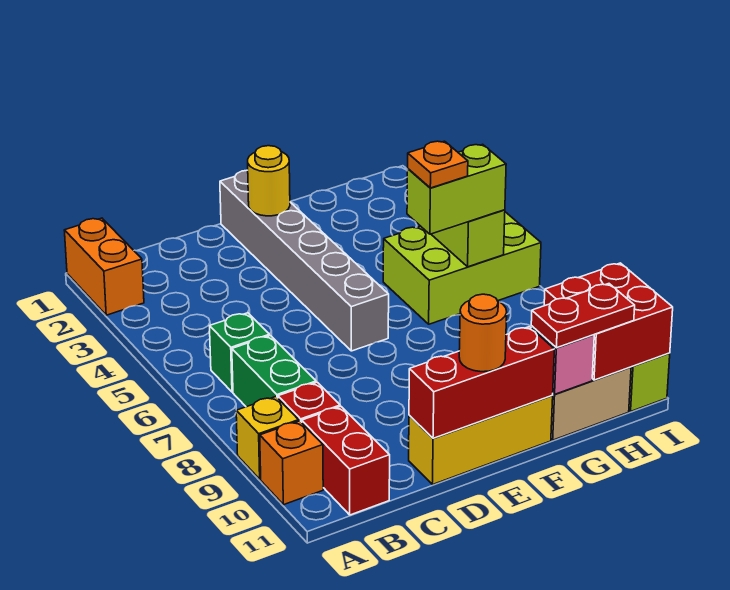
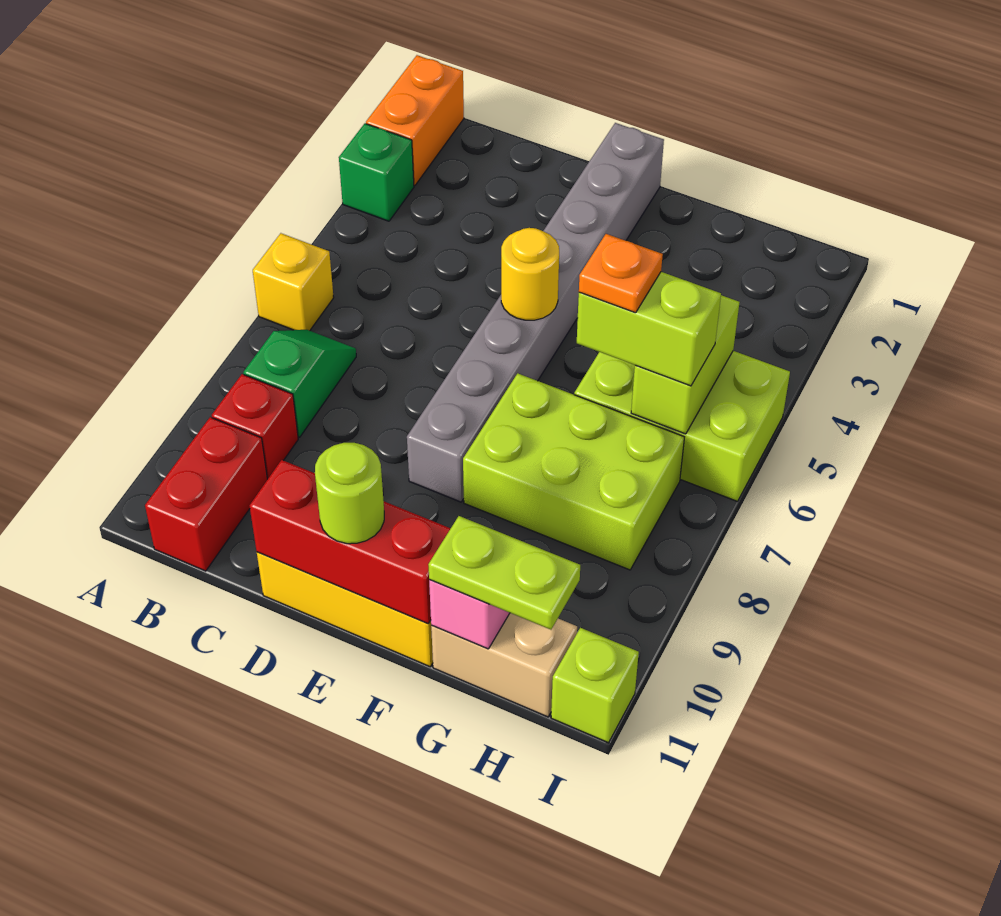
yellow 1x1 brick [236,397,299,479] -> yellow 1x1 brick moved to [253,233,334,331]
orange 1x1 brick [260,421,323,505] -> none
green 1x1 brick [210,313,269,392] -> green 1x1 brick moved to [339,124,414,221]
green 1x2 brick [232,336,316,407] -> green 1x2 slope [243,330,356,437]
grey 1x6 brick [220,170,389,351] -> grey 1x8 brick [407,123,664,502]
yellow 1x1 round brick [248,146,290,216] -> yellow 1x1 round brick moved to [501,228,559,320]
orange 1x1 round brick [459,294,507,372] -> lime 1x1 round brick [315,443,384,544]
none -> lime 2x3 brick [463,373,684,570]
red 1x2 plate [531,284,635,348] -> lime 1x2 plate [428,516,580,630]
red 2x2 brick [544,263,673,380] -> none

